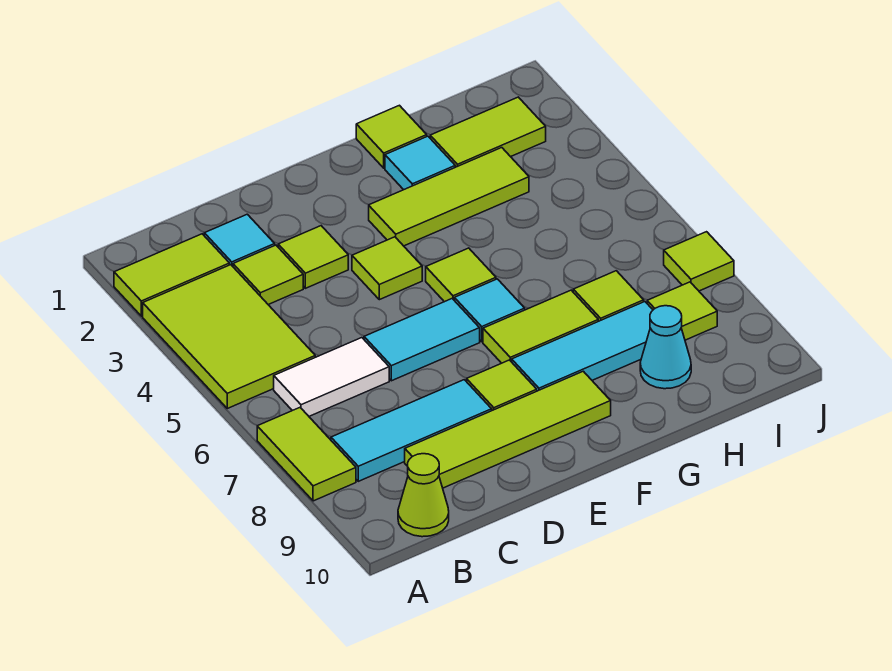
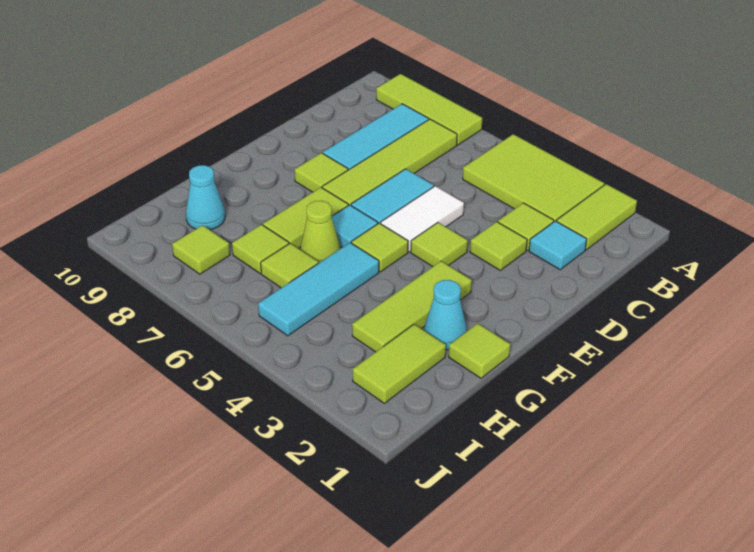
lime 1x2 tile [257,408,356,501] -> lime 1x3 tile [376,74,482,145]
white 1x2 tile [274,338,389,416] -> white 1x2 tile moved to [381,186,464,252]
lime 1x1 cone [398,454,449,537] -> lime 1x1 cone moved to [301,201,340,263]
lime 1x4 tile [405,371,611,488] -> lime 1x4 tile moved to [322,119,457,205]
cyan 1x3 tile [512,302,653,391] -> cyan 1x3 tile moved to [258,243,379,336]
cyan 1x1 tile [385,136,455,190] -> cyan 1x1 cone [424,280,467,350]
lime 1x1 tile [664,232,734,291] -> lime 1x1 tile moved to [261,243,318,288]

